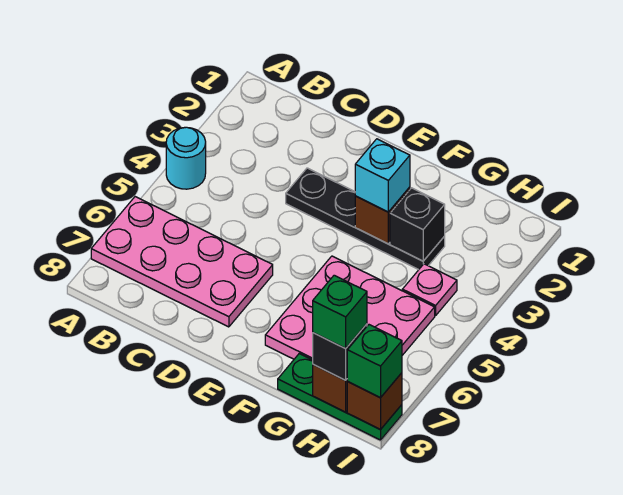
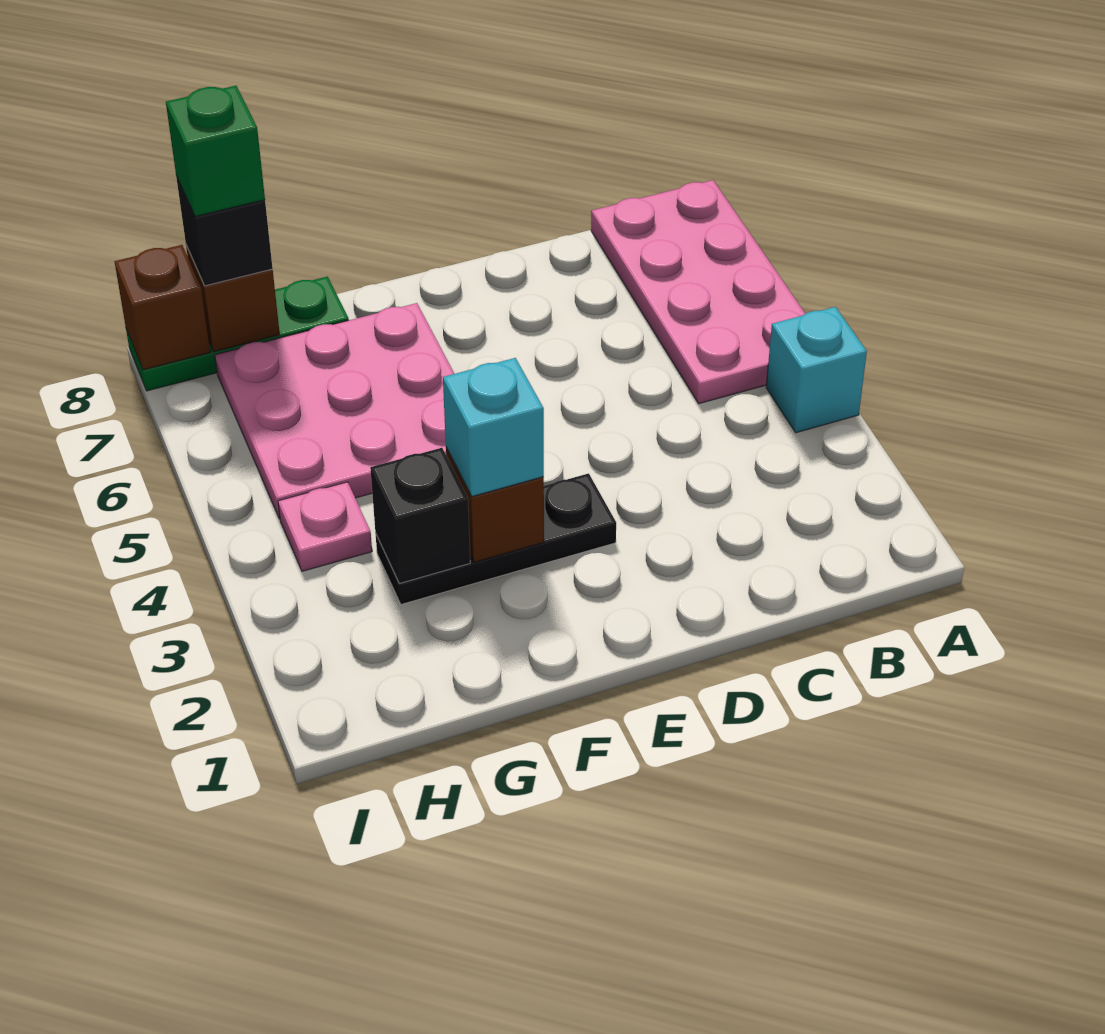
cyan 1x1 round brick [166,127,206,189] -> cyan 1x1 brick [766,307,867,433]
pink 2x4 plate [91,197,273,327] -> pink 2x4 plate turned to [591,180,805,404]
black 1x4 plate [286,168,445,270] -> black 1x3 plate [375,473,616,604]
green 1x1 brick [347,325,402,398] -> none

